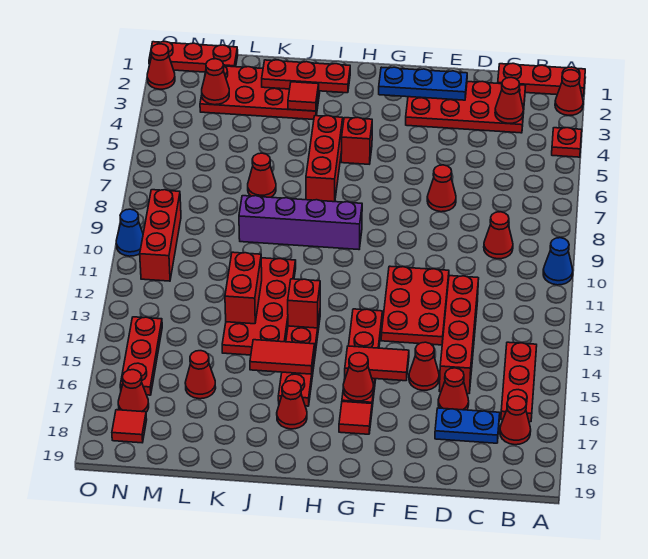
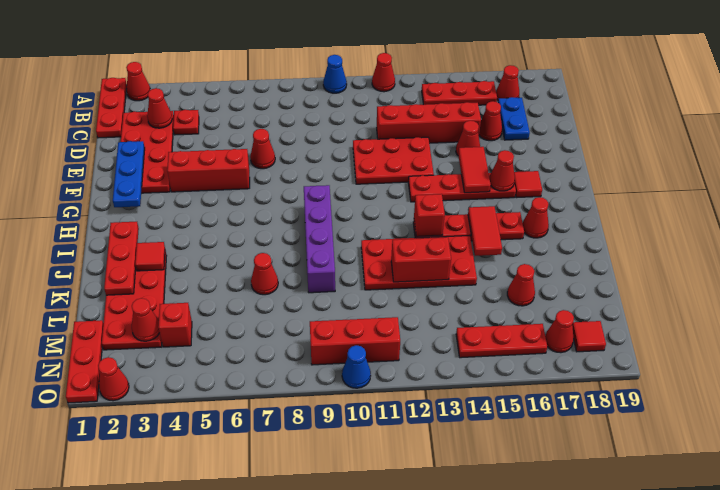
red 1x1 plate [552,128,582,157] -> red 1x1 plate moved to [173,110,199,135]
red 1x1 cone [484,212,513,259] -> red 1x1 cone moved to [372,53,395,92]
red 1x1 brick [341,117,372,164] -> red 1x1 brick moved to [158,303,192,347]
red 1x3 brick [306,116,343,202] -> red 1x3 brick moved to [167,149,250,192]

